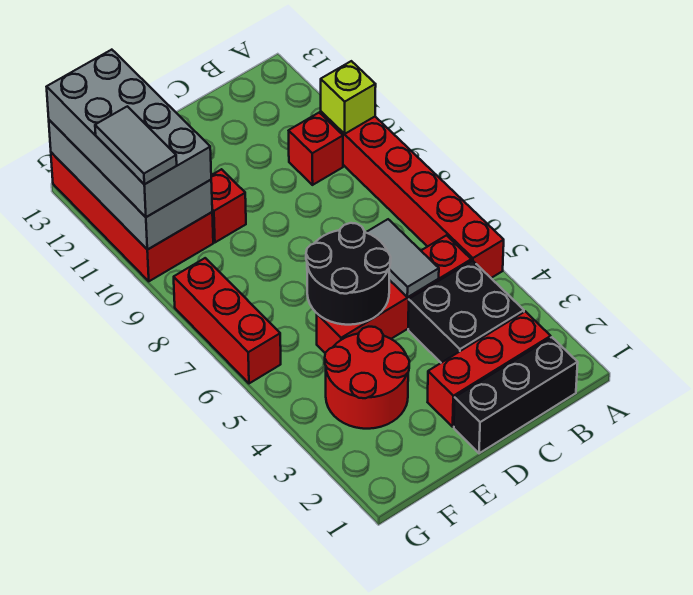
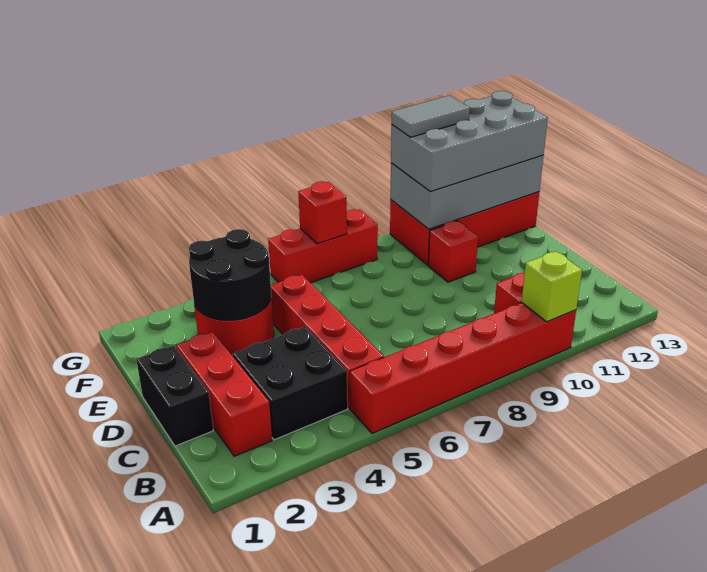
black 1x3 brick [454,337,578,453] -> black 1x2 brick [136,346,213,446]
grey 1x2 tile [366,219,439,297] -> none
black 2x2 round brick [306,223,391,325] -> black 2x2 round brick moved to [189,229,271,320]
none -> red 1x1 brick [298,182,347,244]

